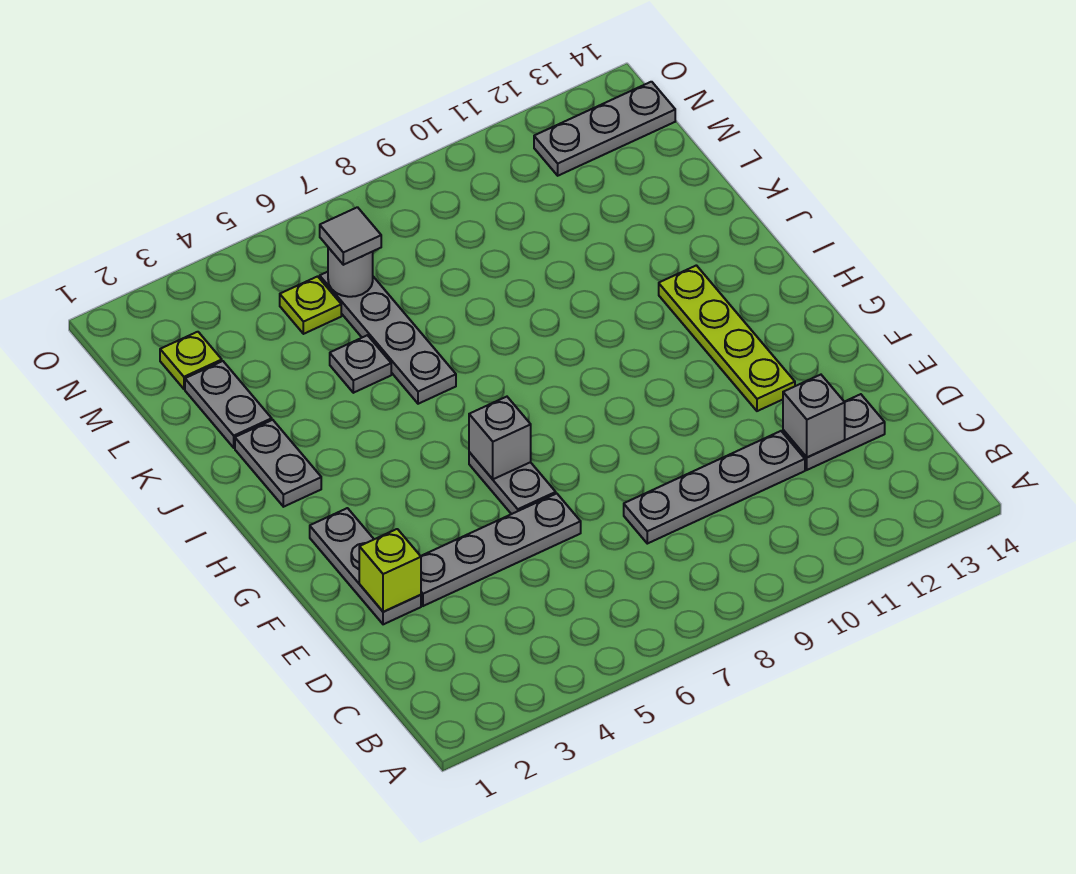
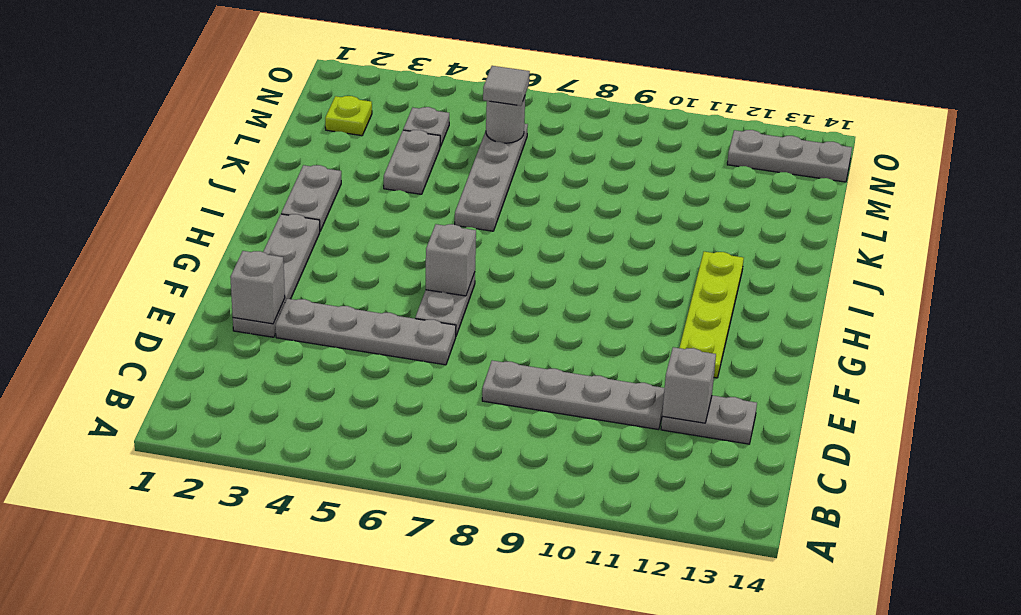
grey 1x3 plate [310,508,421,624] -> grey 1x4 plate [233,214,320,337]
lime 1x1 brick [359,529,421,612] -> grey 1x1 brick [230,251,285,324]
grey 1x2 plate [185,361,272,448] -> grey 1x2 plate moved to [384,130,440,194]
grey 1x1 plate [330,335,391,393] -> grey 1x1 plate moved to [403,107,449,147]
lime 1x1 plate [280,276,341,334] -> none

